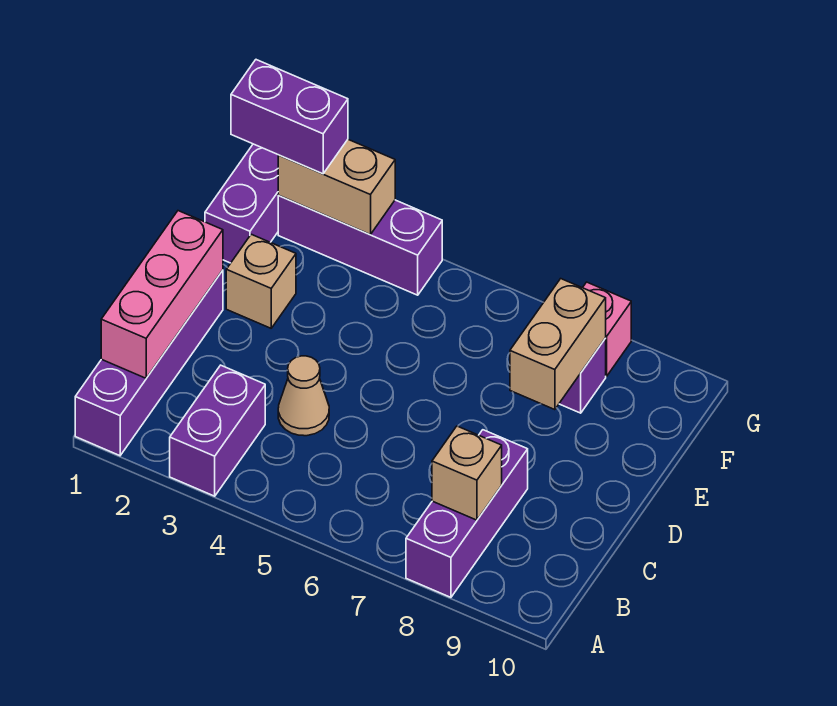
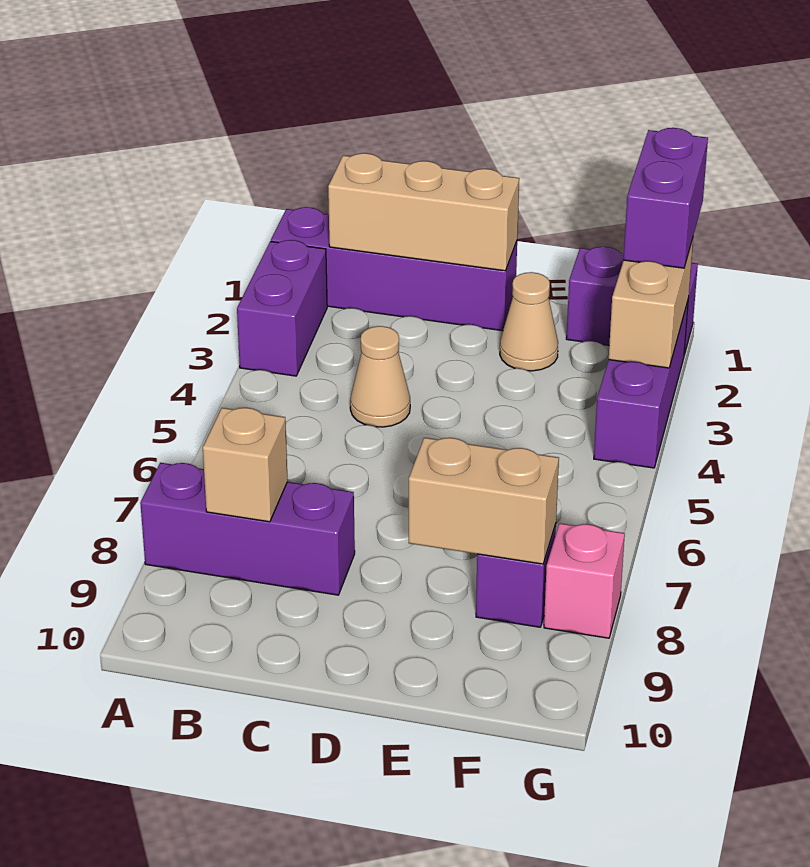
purple 1x2 brick [170,365,265,496] -> purple 1x2 brick turned to [237,240,327,376]
pink 1x3 brick [101,211,223,378] -> tan 1x3 brick [328,153,519,271]
tan 1x1 brick [226,234,296,328] -> tan 1x1 cone [500,272,558,371]

